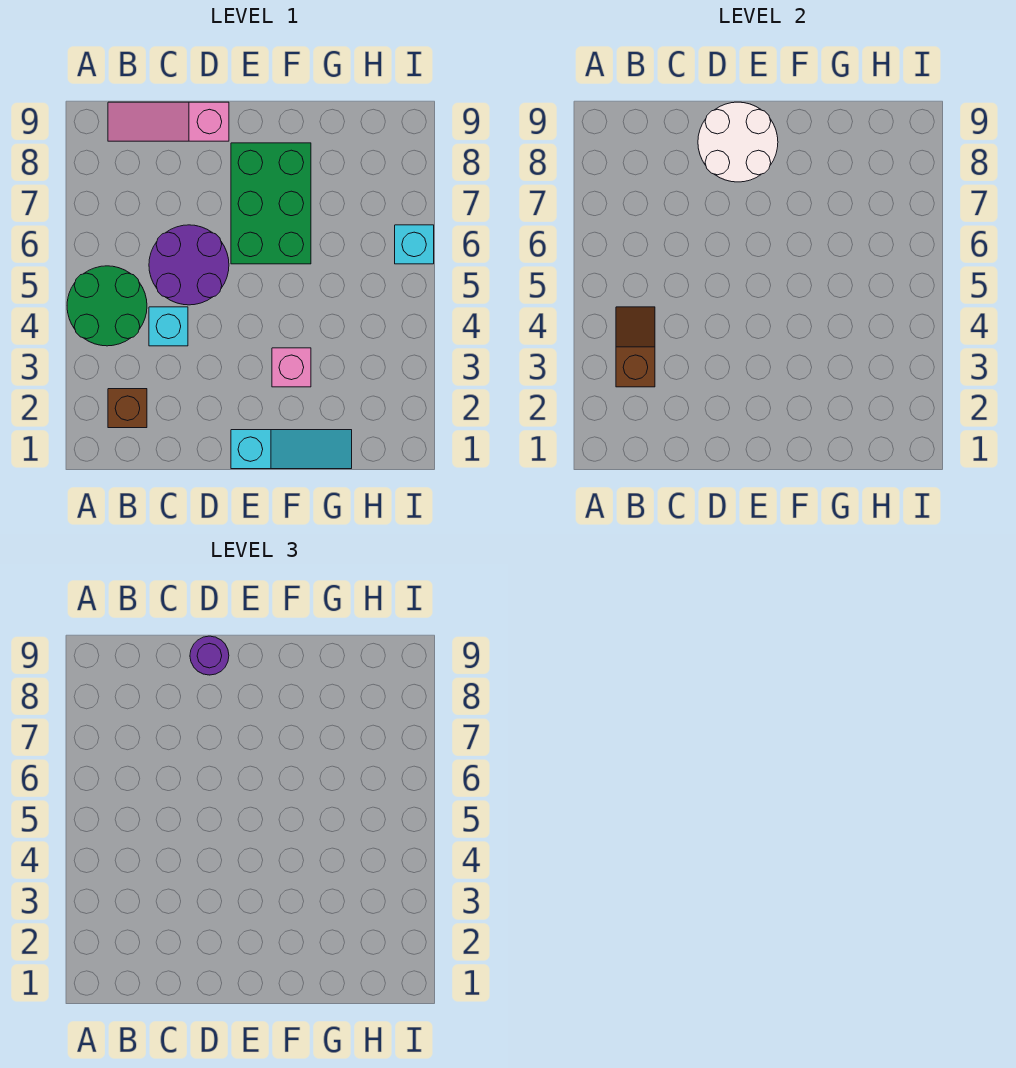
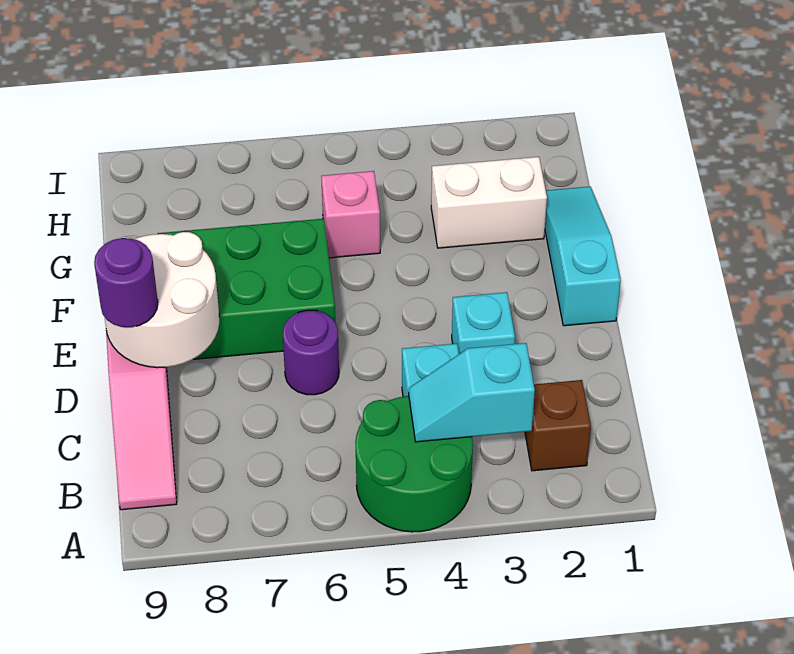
brown 1x2 slope [616,307,655,387] -> cyan 1x2 slope [408,343,535,442]
purple 2x2 round brick [149,225,229,305] -> purple 1x1 round brick [283,310,339,395]
pink 1x1 brick [272,348,311,387] -> pink 1x1 brick moved to [321,171,380,258]
none -> white 1x2 brick [431,157,547,248]
cyan 1x1 brick [395,225,434,264] -> cyan 1x1 brick moved to [452,292,515,354]

